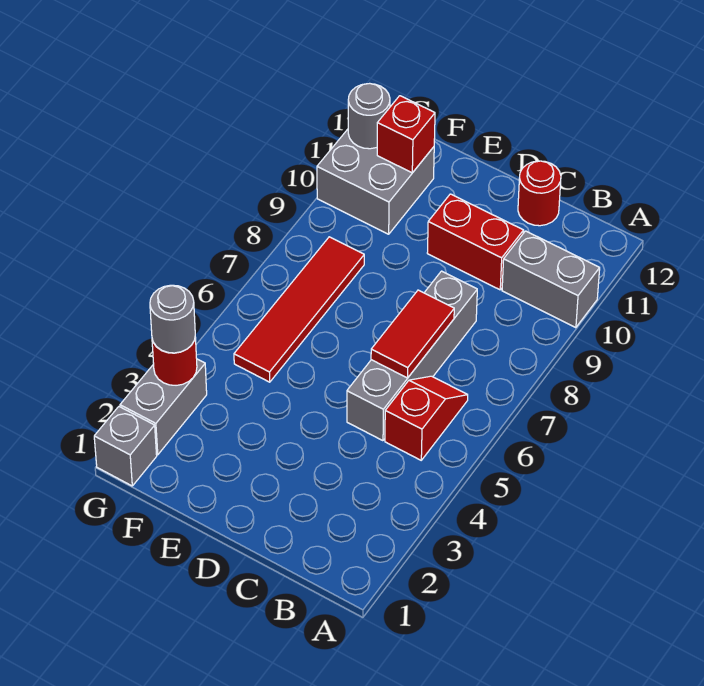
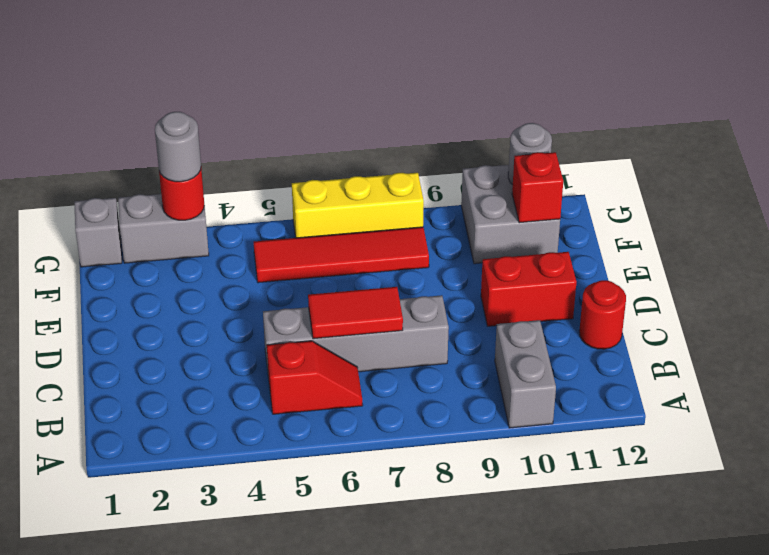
red 1x2 brick [427,194,524,290] -> red 1x2 brick turned to [481,252,576,326]
none -> yellow 1x3 brick [292,173,424,238]

